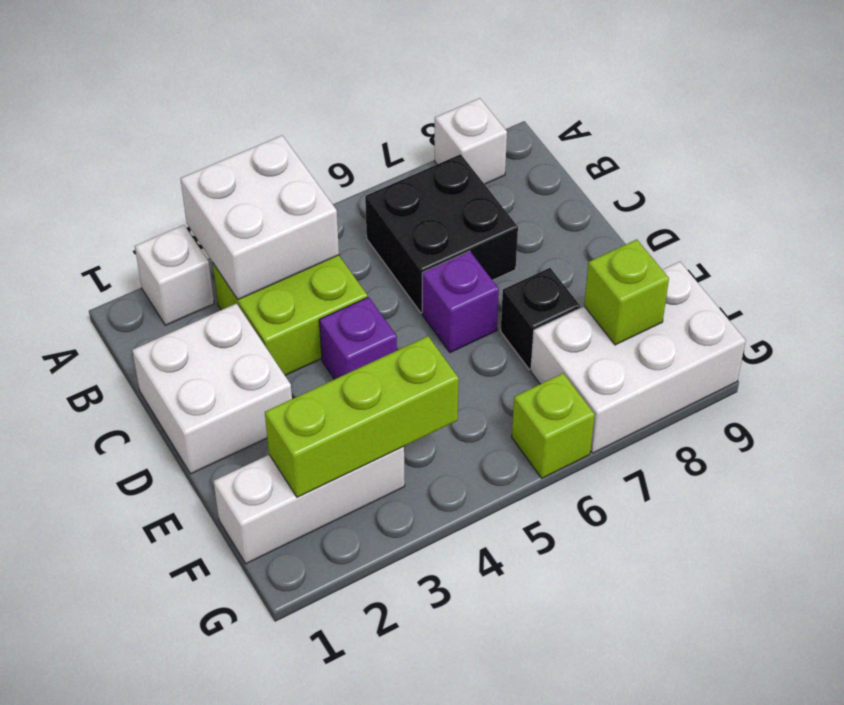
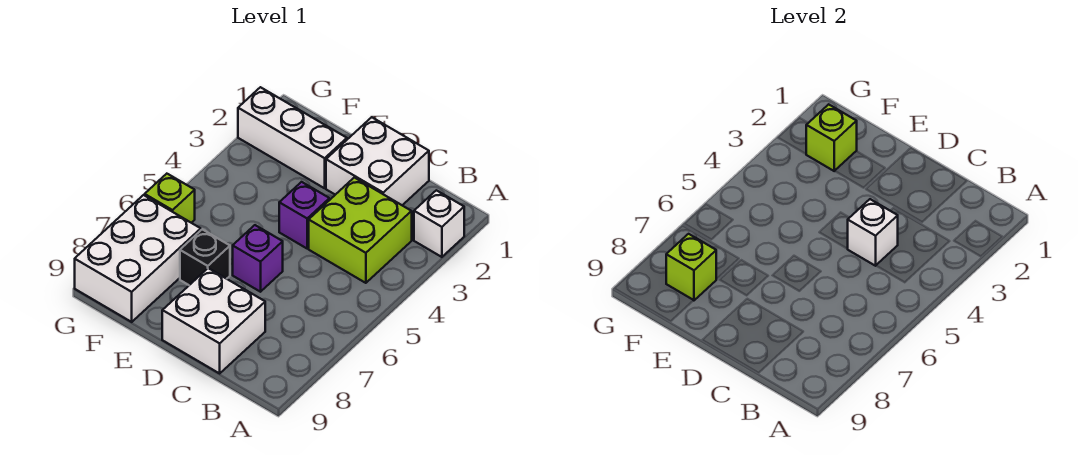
white 2x2 brick [180,136,339,300] -> white 2x2 brick moved to [162,268,265,373]
white 1x1 brick [435,98,507,184] -> white 1x1 brick moved to [848,199,898,266]
black 2x2 brick [365,154,518,313] -> none
white 1x3 brick [214,446,405,564] -> white 1x3 brick turned to [238,87,347,188]
lime 1x3 brick [265,336,459,497] -> lime 1x1 brick [806,104,857,171]

